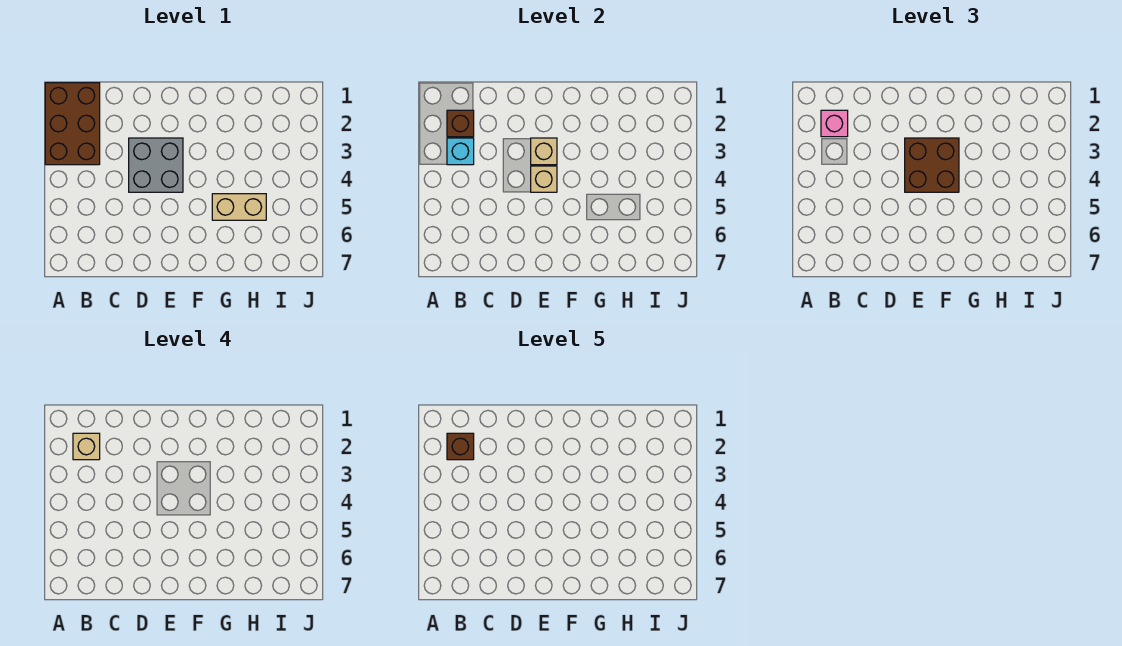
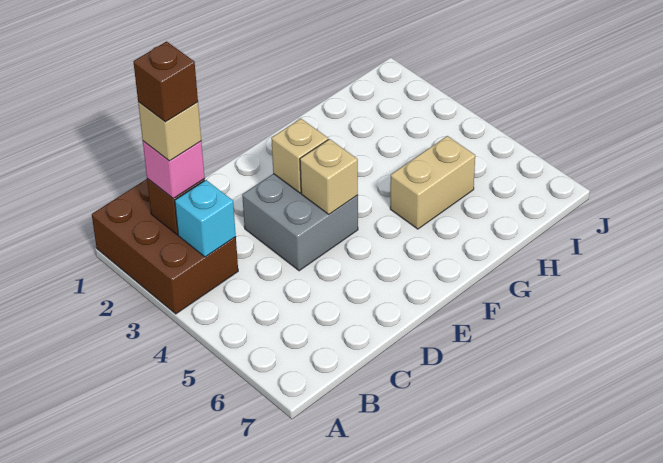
brown 2x2 brick [905,138,959,192] -> none

